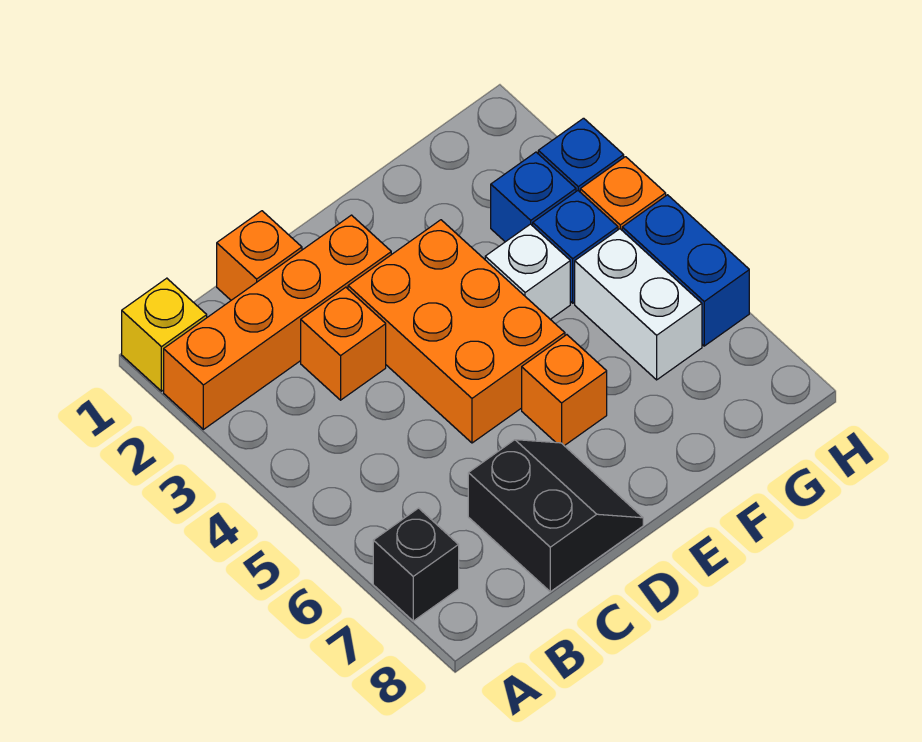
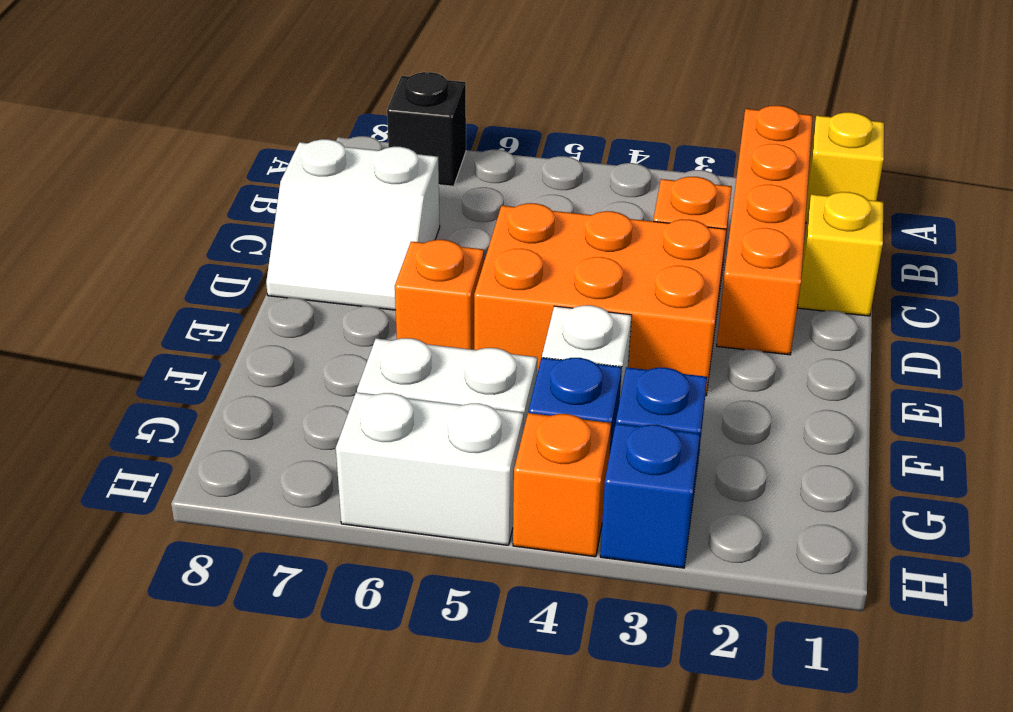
orange 1x1 brick [217,211,302,300] -> yellow 1x1 brick [798,192,883,316]
black 2x2 slope [468,440,643,592] -> white 2x2 slope [266,139,440,310]
blue 1x2 brick [622,195,749,346] -> white 1x2 brick [336,392,524,545]

